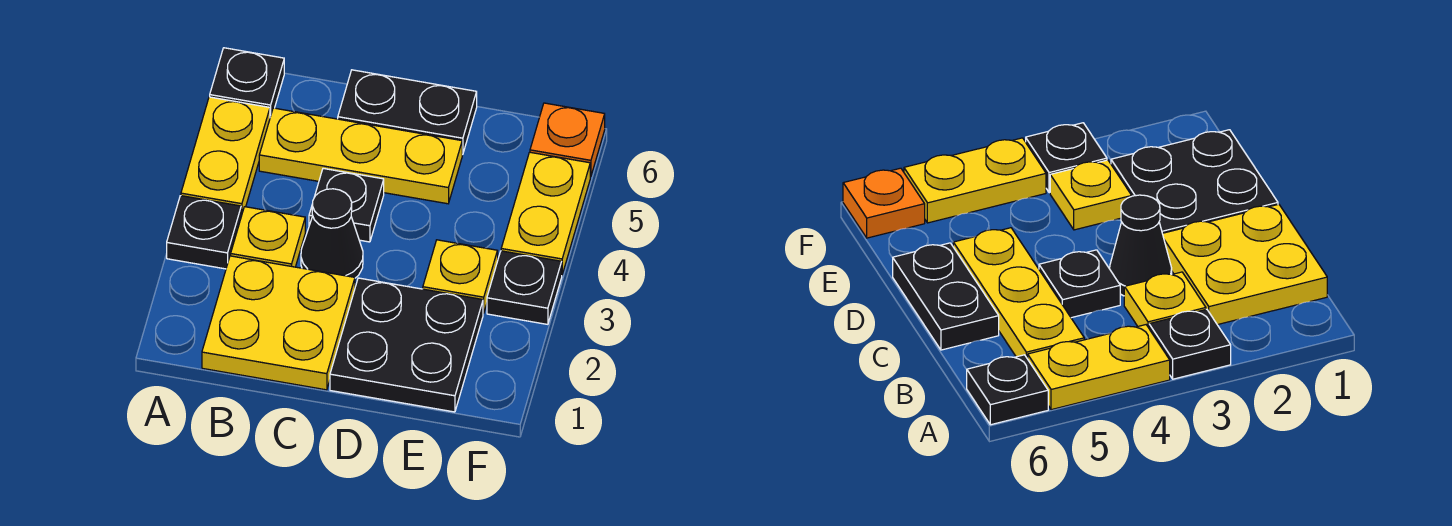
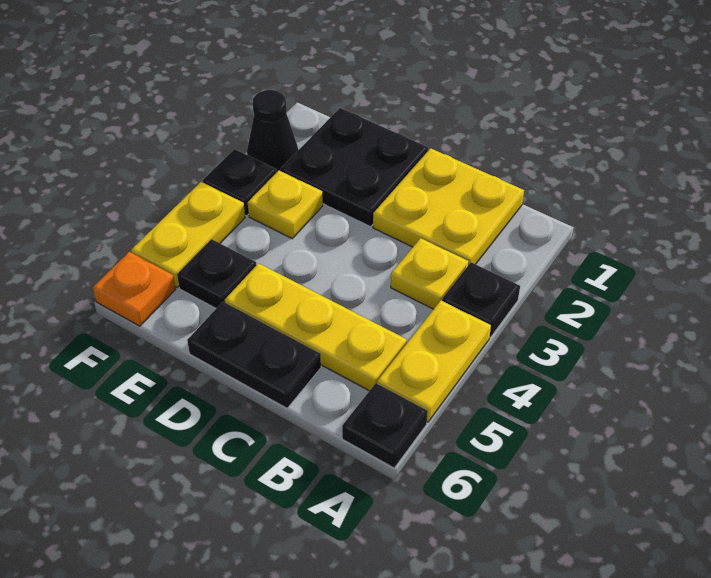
black 1x1 cone [301,189,363,278] -> black 1x1 cone moved to [247,90,298,172]
black 1x1 plate [309,168,384,242] -> black 1x1 plate moved to [177,239,256,308]

